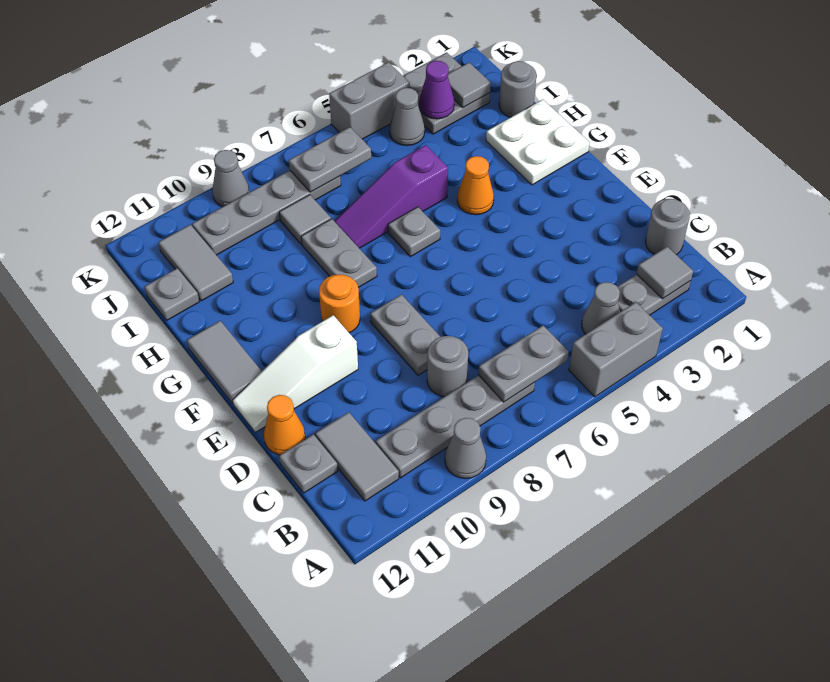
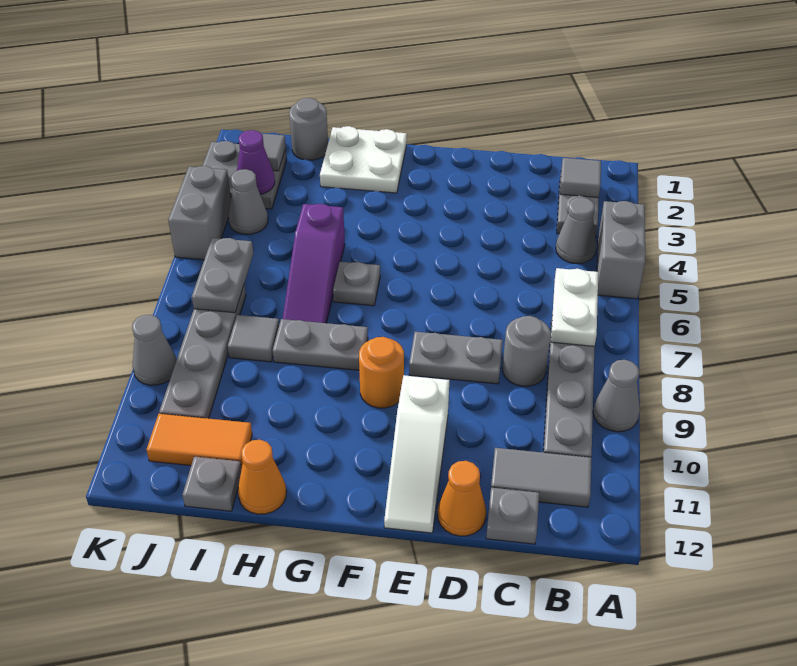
grey 1x2 plate [478,326,569,402] -> white 1x2 plate [551,268,598,346]
grey 1x1 round brick [645,199,690,255] -> none
grey 1x2 tile [187,321,262,403] -> none
orange 1x1 cone [457,156,494,215] -> orange 1x1 cone moved to [238,440,286,514]
grey 1x2 tile [158,225,233,301] -> orange 1x2 tile [146,414,252,469]

